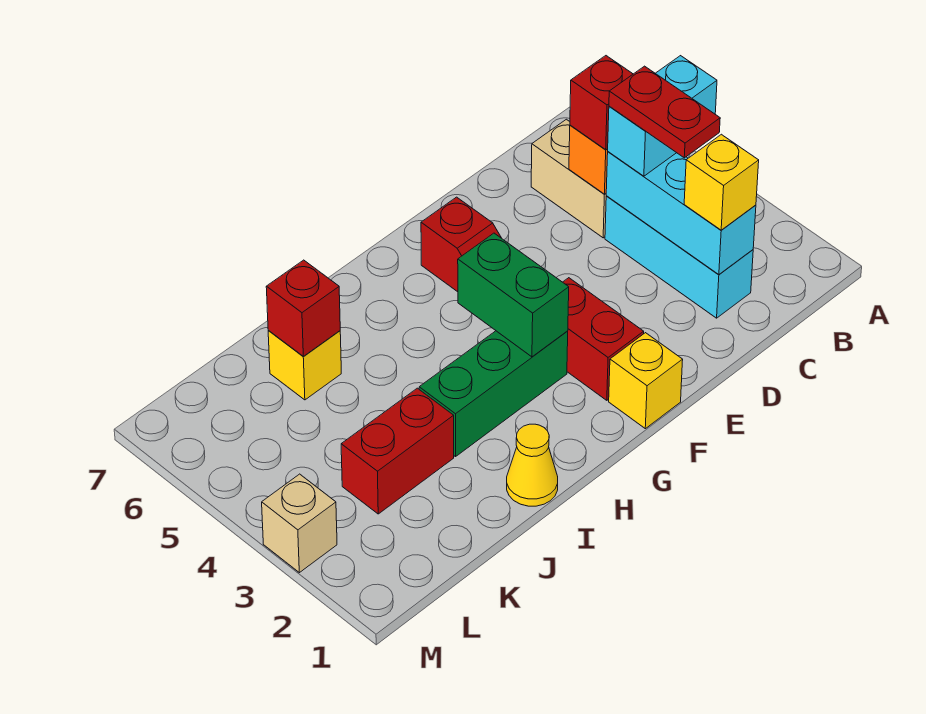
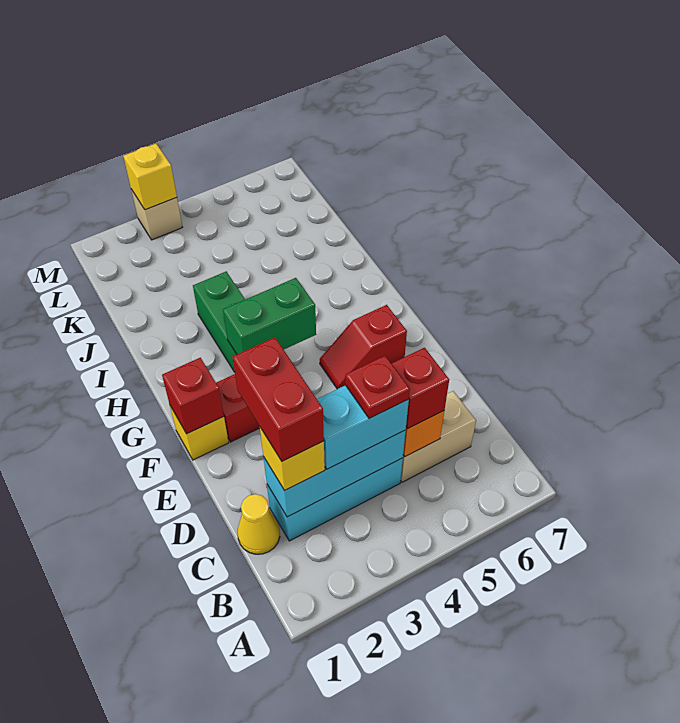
cyan 1x2 brick [608,56,717,176] -> cyan 1x2 brick turned to [317,385,409,469]
red 1x2 plate [609,66,720,158] -> red 1x1 plate [345,356,410,419]
yellow 1x1 cone [507,424,558,506] -> yellow 1x1 cone moved to [238,494,280,554]
red 1x2 brick [341,388,454,514] -> red 1x2 brick moved to [232,338,324,461]
yellow 1x1 brick [268,331,341,400] -> yellow 1x1 brick moved to [123,144,177,210]
red 1x1 brick [266,260,340,356] -> red 1x1 brick moved to [162,358,224,434]

